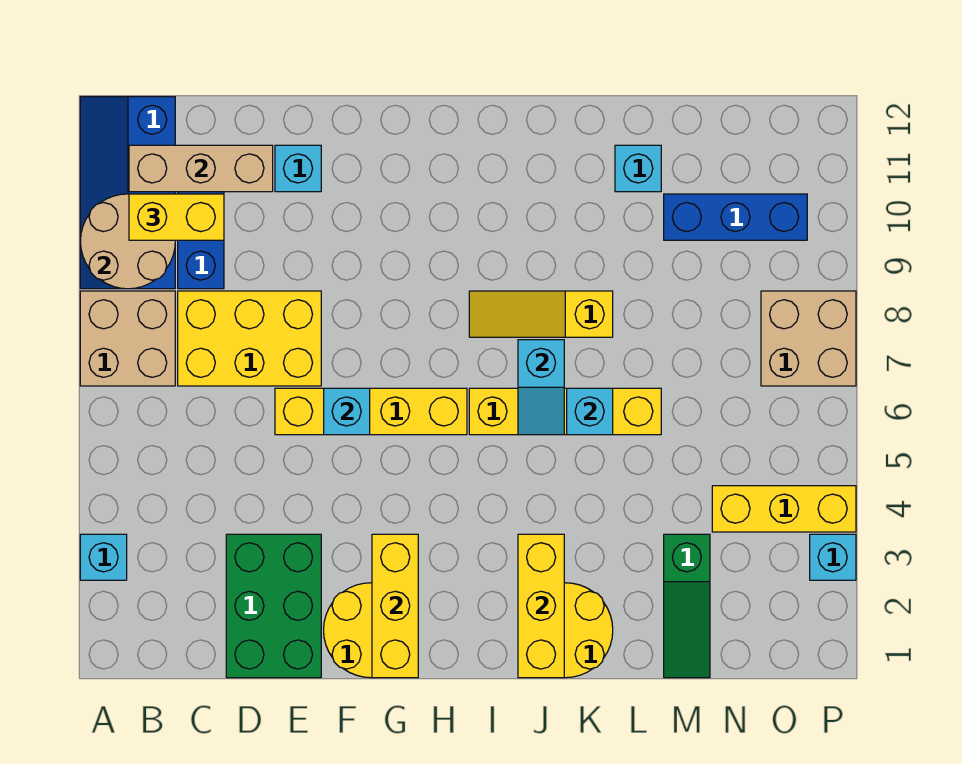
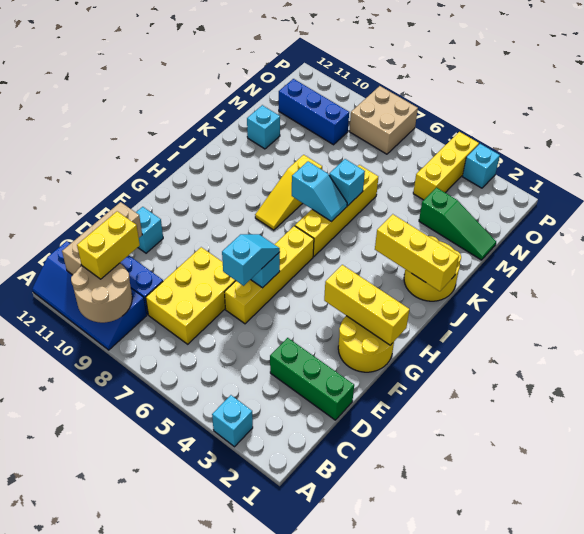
tan 2x2 brick [80,291,175,386] -> none
green 2x3 brick [226,534,321,678] -> green 1x3 brick [270,338,354,420]
none -> cyan 1x2 slope [222,234,280,286]
blue 1x3 brick [664,194,807,240] -> blue 1x3 brick turned to [279,79,349,145]

